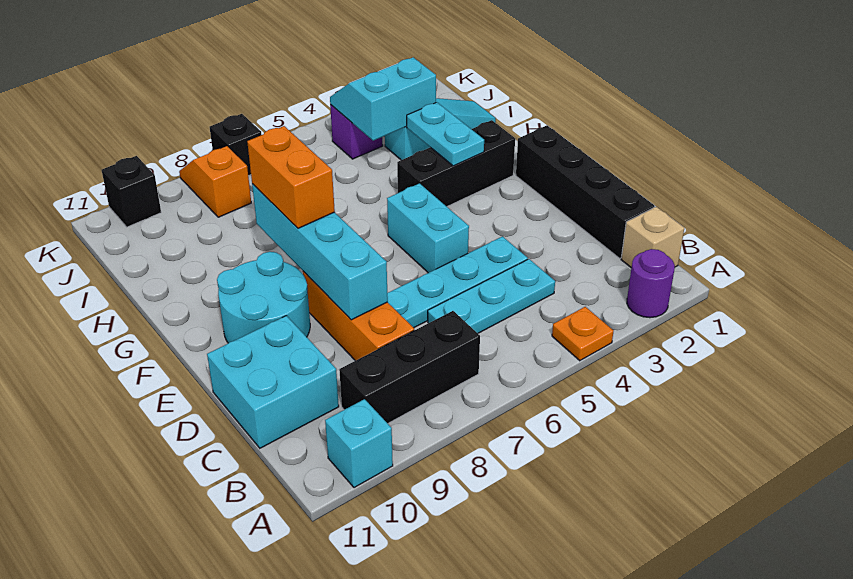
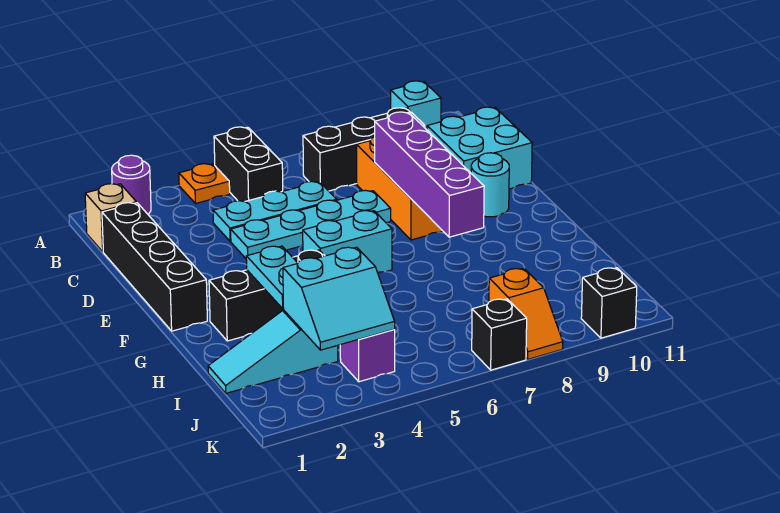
none -> black 1x2 brick [214,127,283,202]
cyan 1x4 brick [252,184,388,320] -> purple 1x4 brick [375,112,484,237]
cyan 1x2 brick [387,183,469,273] -> cyan 1x2 brick turned to [303,211,392,273]
cyan 2x2 round brick [217,252,310,343] -> cyan 1x1 round brick [471,153,509,217]
orange 1x2 brick [247,126,335,228] -> none

